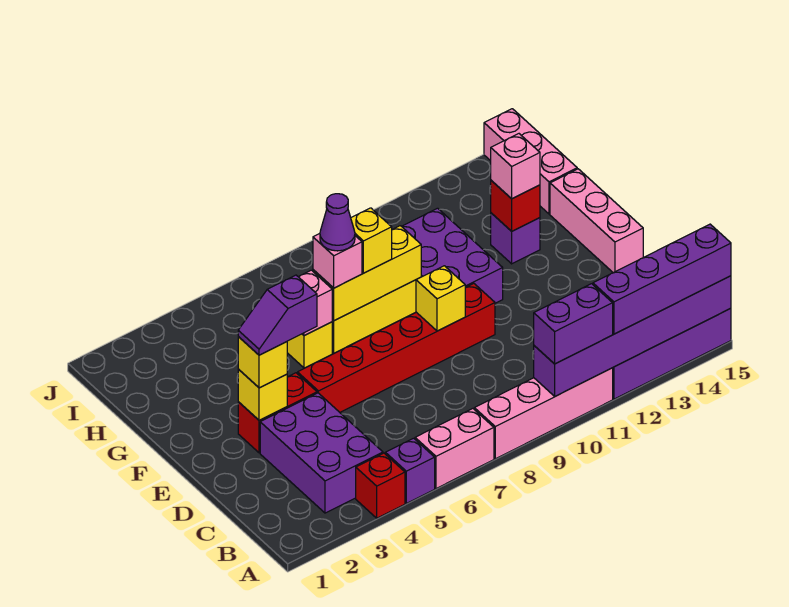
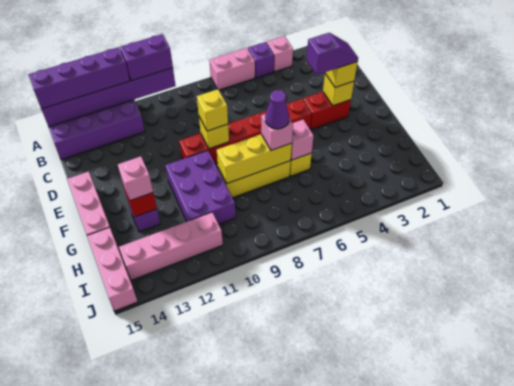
red 1x1 brick [356,453,405,518] -> pink 1x1 brick [267,36,293,72]
pink 1x4 brick [474,368,613,459] -> pink 1x4 brick moved to [119,212,223,280]
purple 2x3 brick [260,393,383,513] -> none
yellow 1x1 brick [351,208,392,273] -> yellow 1x1 brick moved to [197,89,228,131]

